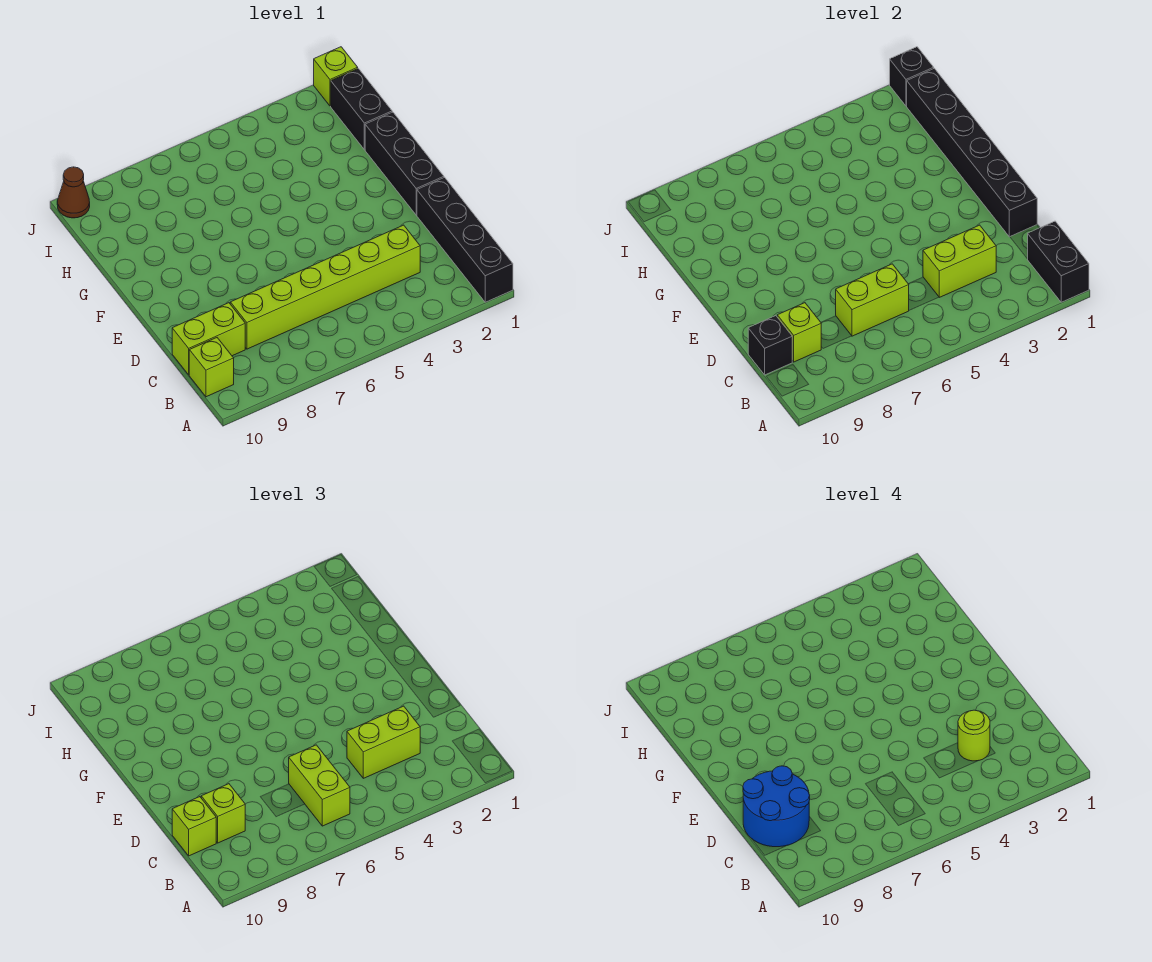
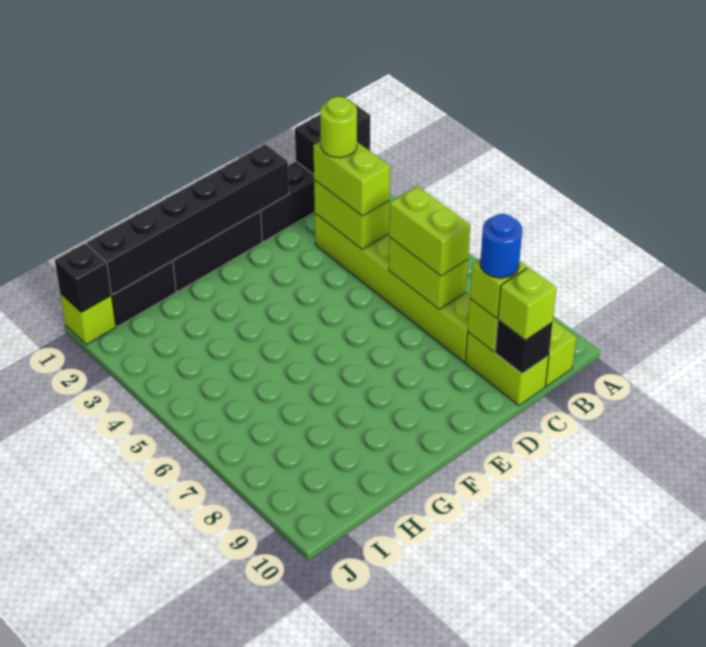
lime 1x2 brick [289,745,350,826] -> lime 1x2 brick turned to [389,186,470,276]
blue 2x2 round brick [743,766,810,847] -> blue 1x1 round brick [480,214,522,278]
brown 1x1 cone [57,167,90,218] -> none

